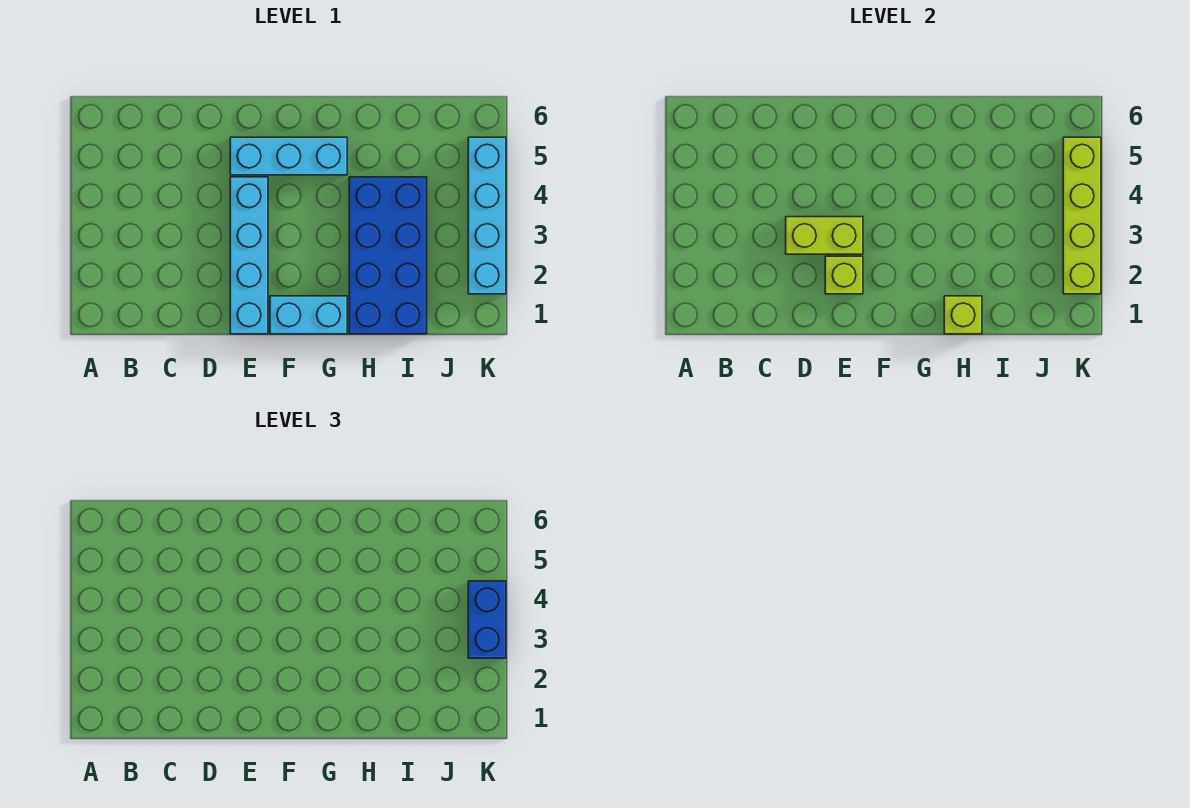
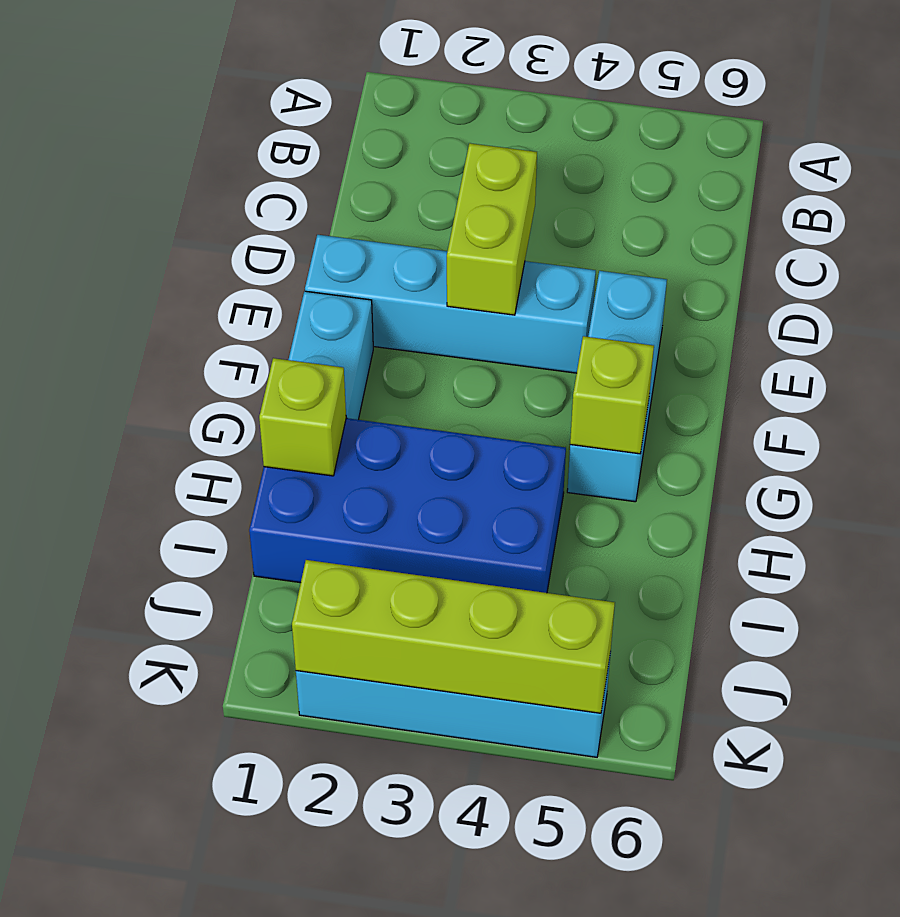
lime 1x1 brick [825,256,863,294] -> lime 1x1 brick moved to [570,336,654,454]
blue 1x2 brick [468,581,506,658] -> none

